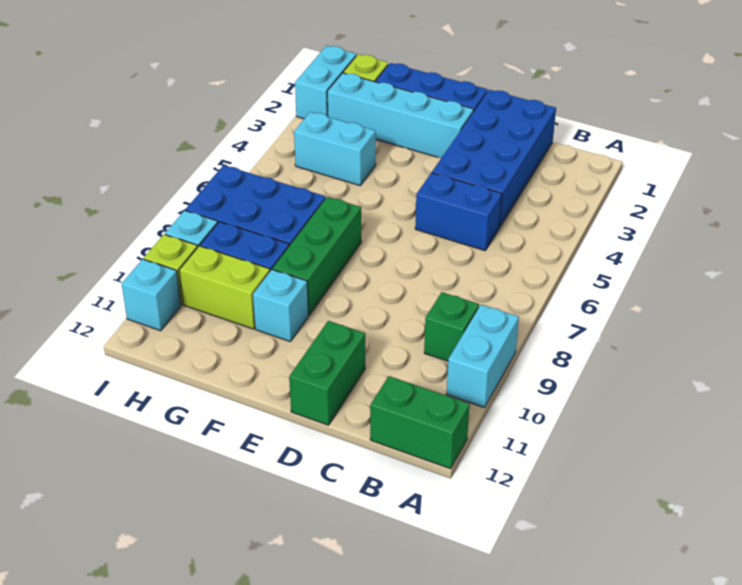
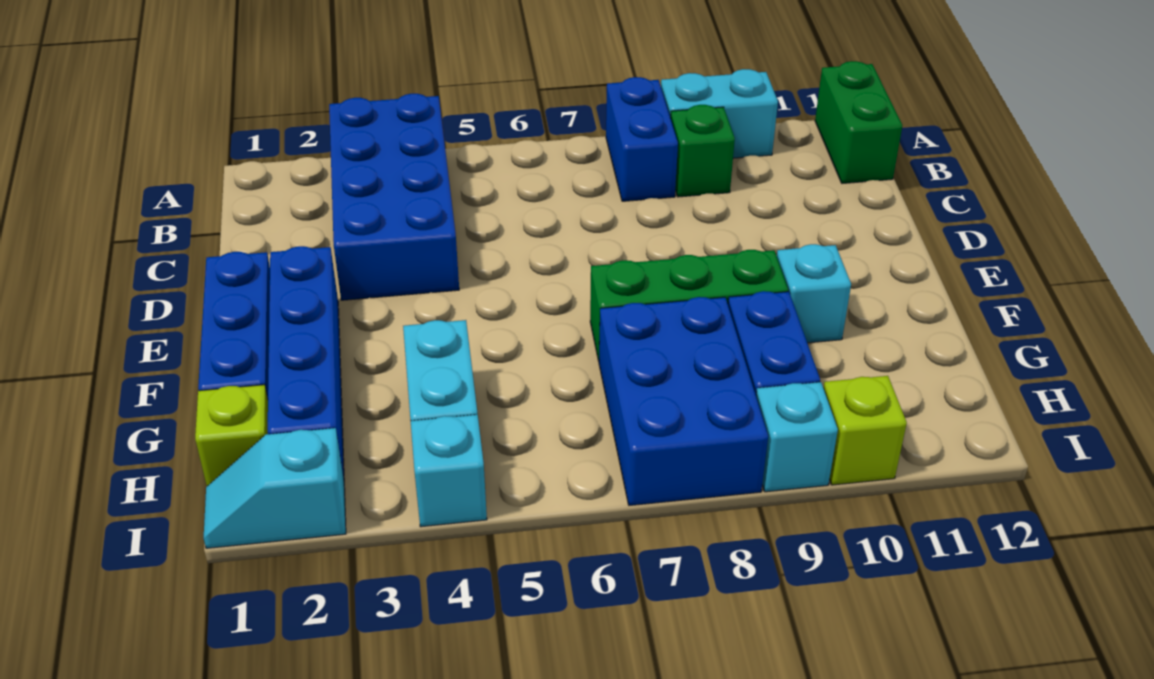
blue 2x4 brick [432,90,556,227] -> blue 2x4 brick turned to [329,94,459,300]
blue 1x2 brick [415,173,502,251] -> blue 1x2 brick moved to [606,77,678,201]
green 1x2 brick [289,321,365,425] -> none
cyan 1x4 brick [327,73,474,158] -> blue 1x4 brick [268,246,344,478]
lime 1x2 brick [179,246,270,329] -> none
cyan 1x2 brick [295,46,356,119] -> cyan 1x2 slope [204,428,346,548]
cyan 1x1 brick [122,259,181,331] -> cyan 1x1 brick moved to [411,415,487,527]

